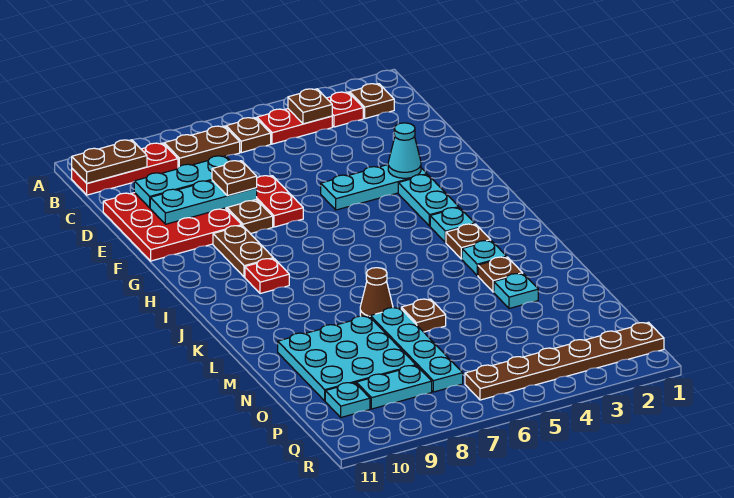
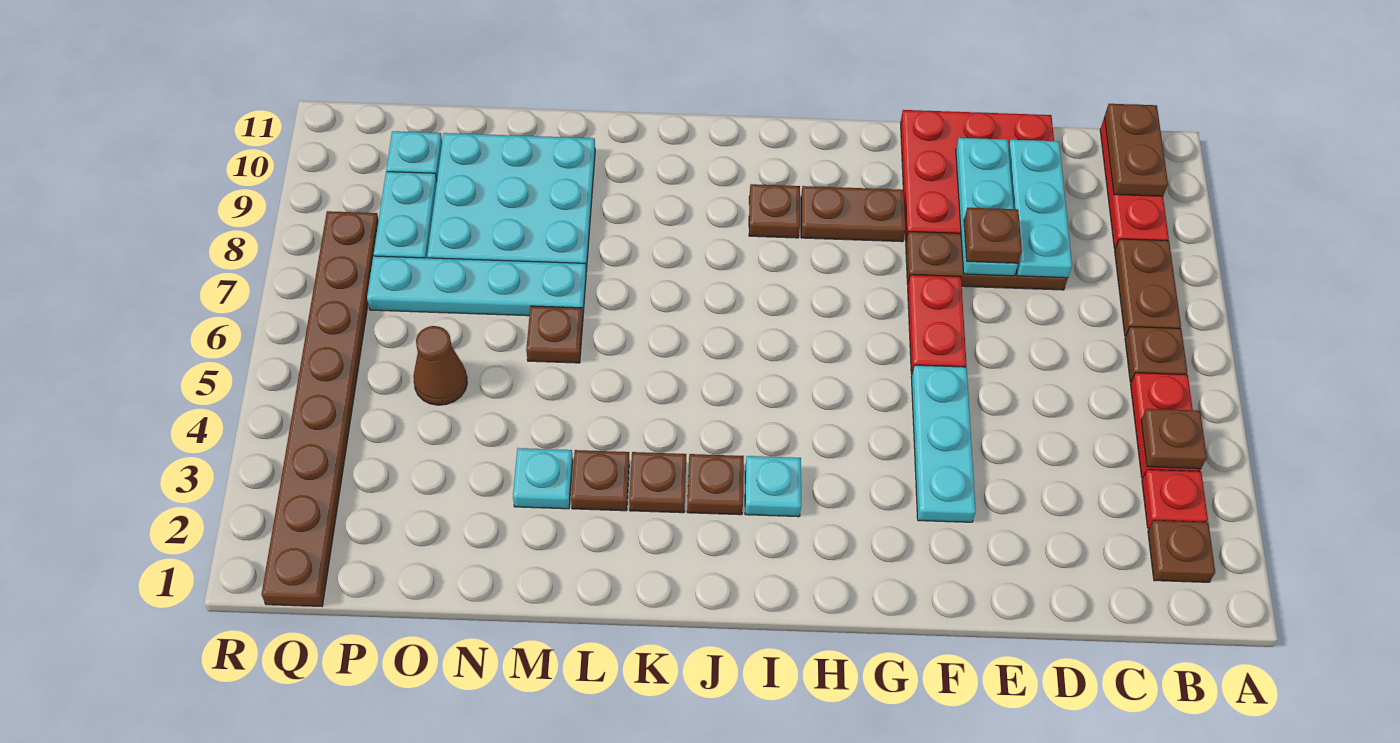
red 1x2 plate [256,176,303,227] -> red 1x2 plate turned to [908,275,967,374]
cyan 1x1 cone [388,123,421,178] -> none
cyan 1x2 plate [398,175,459,226] -> none
red 1x1 plate [245,259,289,294] -> brown 1x1 plate [749,184,800,238]
cyan 1x1 plate [462,241,507,275] -> brown 1x1 plate [629,452,686,513]
brown 1x1 cone [360,268,393,317] -> brown 1x1 cone moved to [413,326,467,405]
brown 1x6 plate [465,323,664,400] -> brown 1x8 plate [261,211,379,606]

